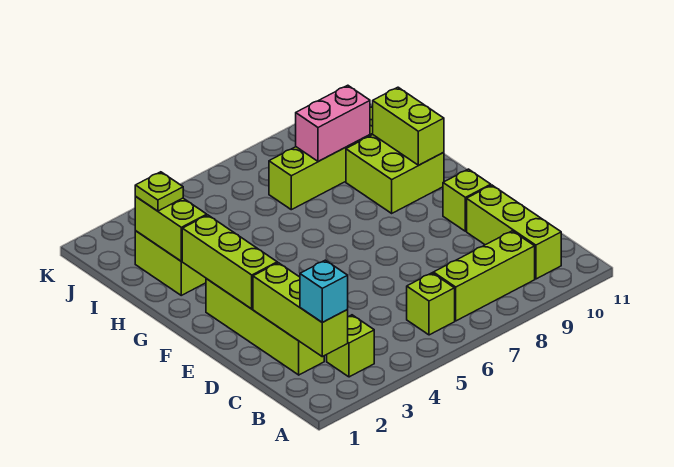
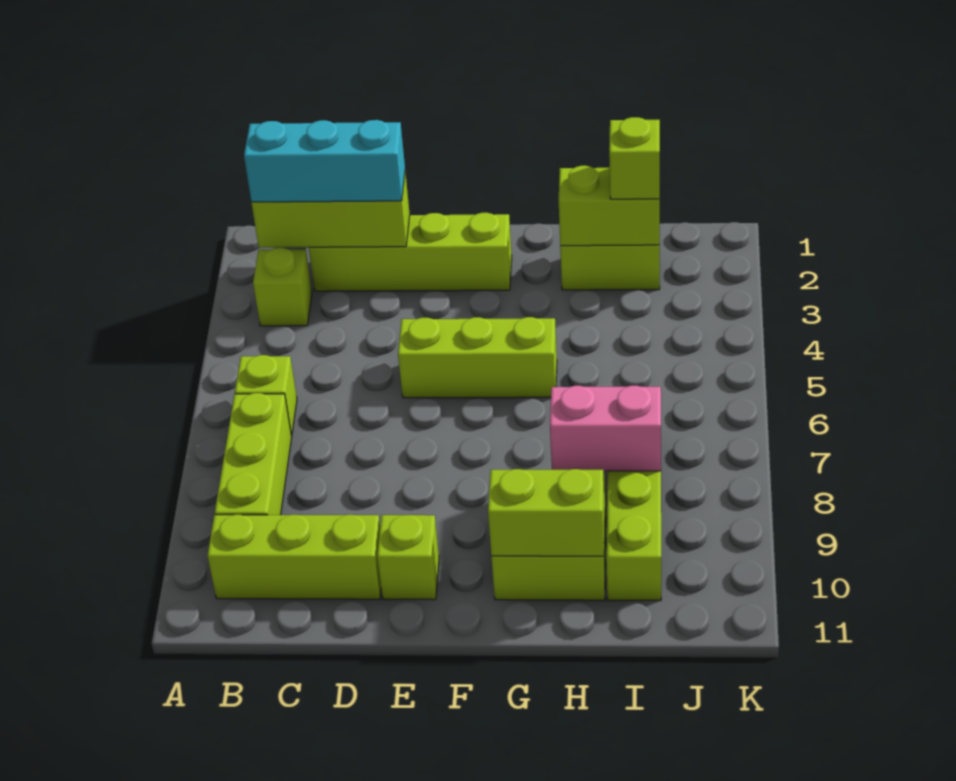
cyan 1x1 brick [300,260,348,322] -> cyan 1x3 brick [244,120,405,202]
lime 1x3 brick [182,215,277,309] -> lime 1x3 brick moved to [398,317,557,398]
lime 1x1 plate [135,172,183,211] -> lime 1x1 brick [609,117,660,199]
pink 1x2 brick [296,85,370,162] -> pink 1x2 brick turned to [550,386,661,471]

